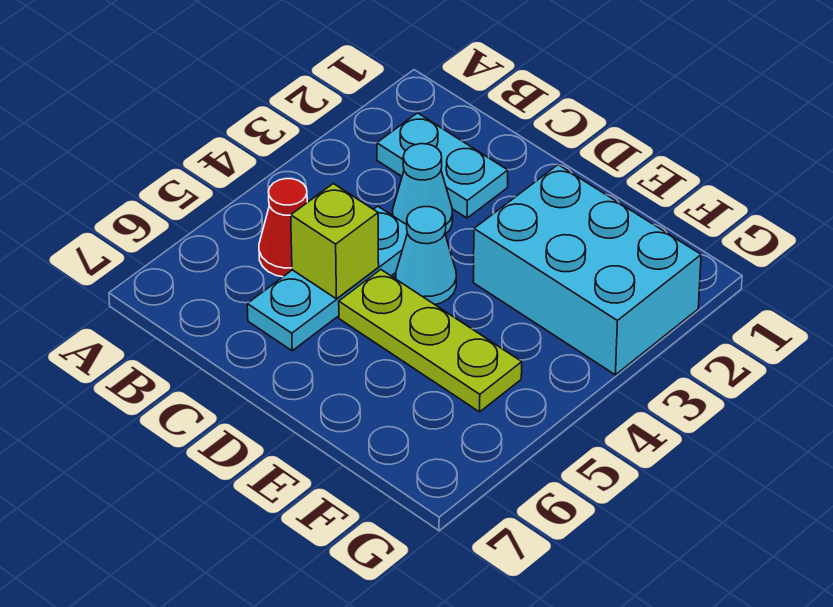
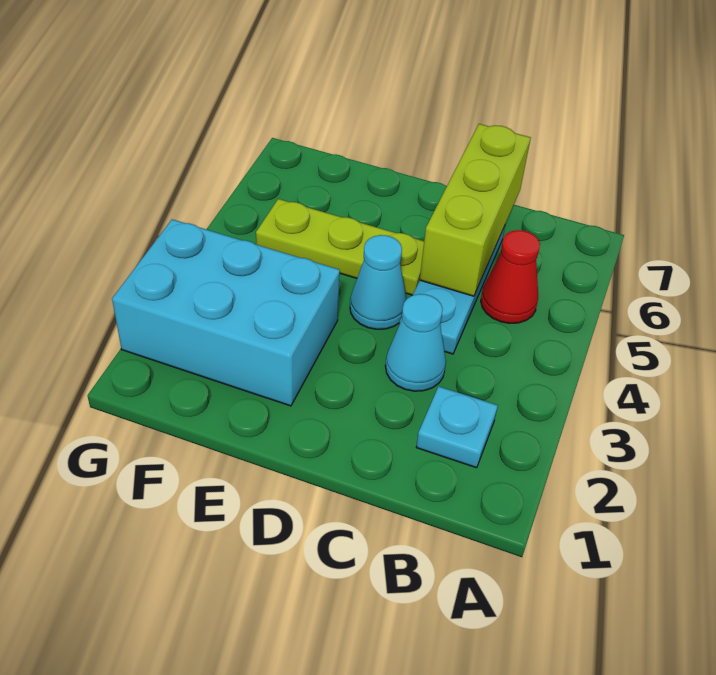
cyan 1x2 plate [377,113,508,218] -> cyan 1x1 plate [416,386,498,468]
lime 1x1 brick [291,184,379,299] -> lime 1x3 brick [420,124,531,296]

